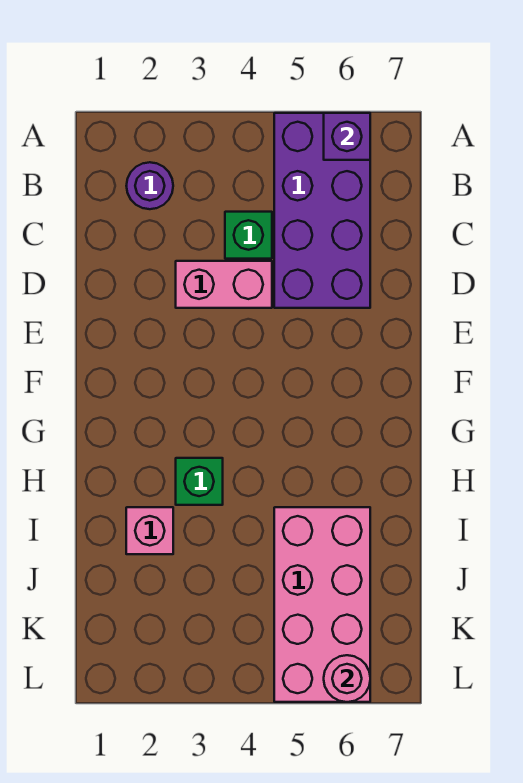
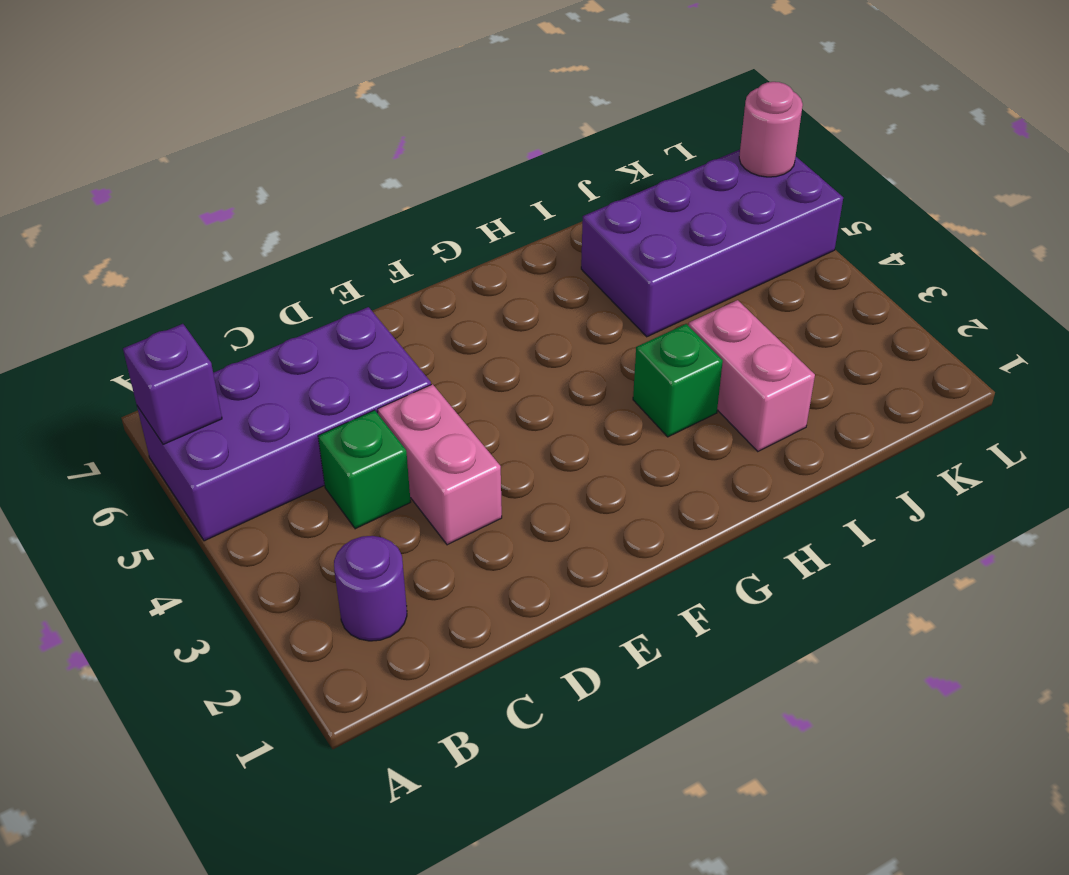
pink 1x1 brick [126,507,173,554] -> pink 1x2 brick [689,300,815,451]
pink 2x4 brick [274,507,370,702] -> purple 2x4 brick [581,150,843,337]

